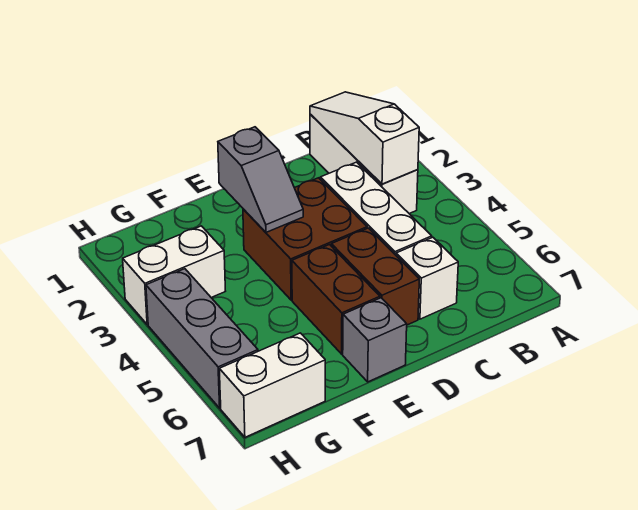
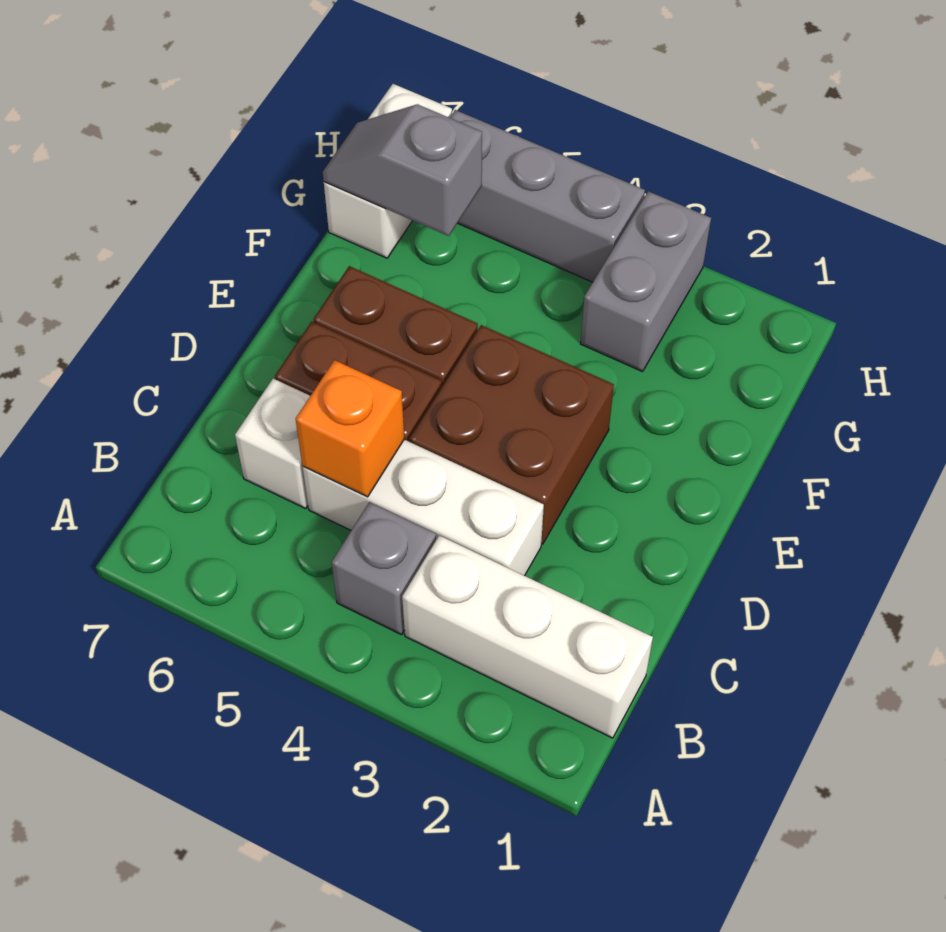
white 1x3 slope [310,92,419,184] -> none
none -> orange 1x1 brick [296,360,404,497]
grey 1x2 slope [218,127,303,232] -> grey 1x2 slope moved to [323,104,482,236]
grey 1x1 brick [343,298,407,382] -> grey 1x1 brick moved to [332,502,436,635]
white 1x2 brick [123,226,225,325] -> grey 1x2 brick [580,191,711,372]

